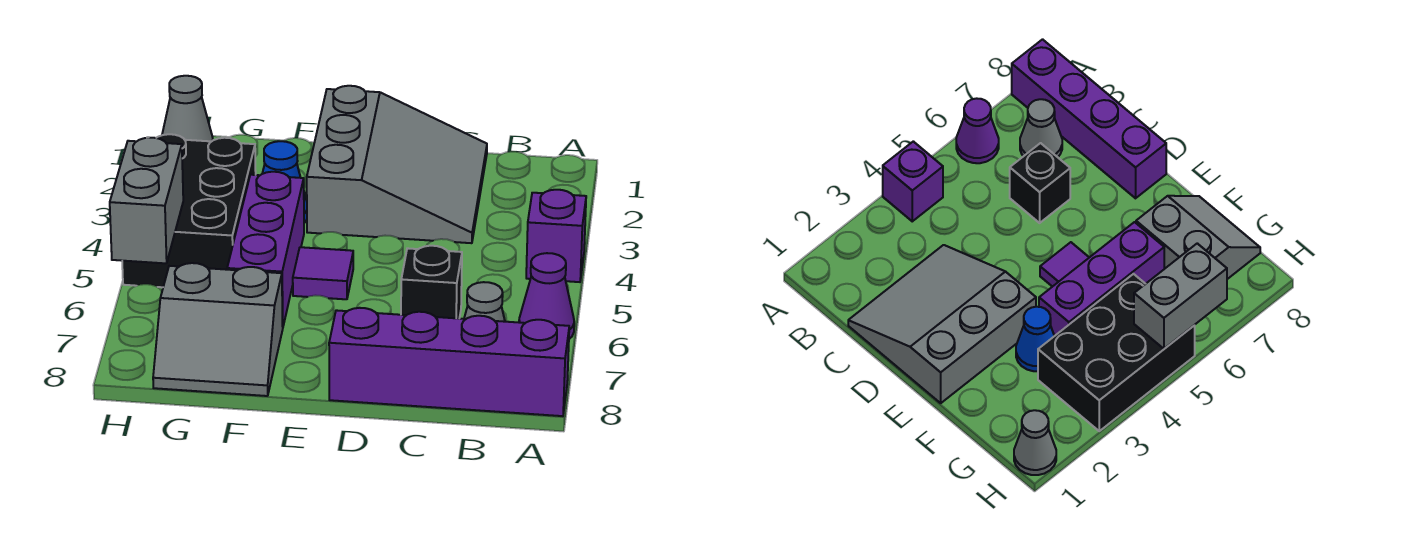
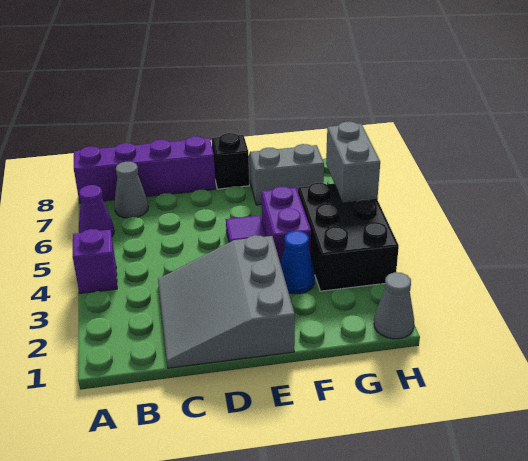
black 1x1 brick [401,246,462,319] -> black 1x1 brick moved to [212,133,249,189]
purple 1x3 brick [227,172,304,326] -> purple 1x2 brick [262,186,311,263]

